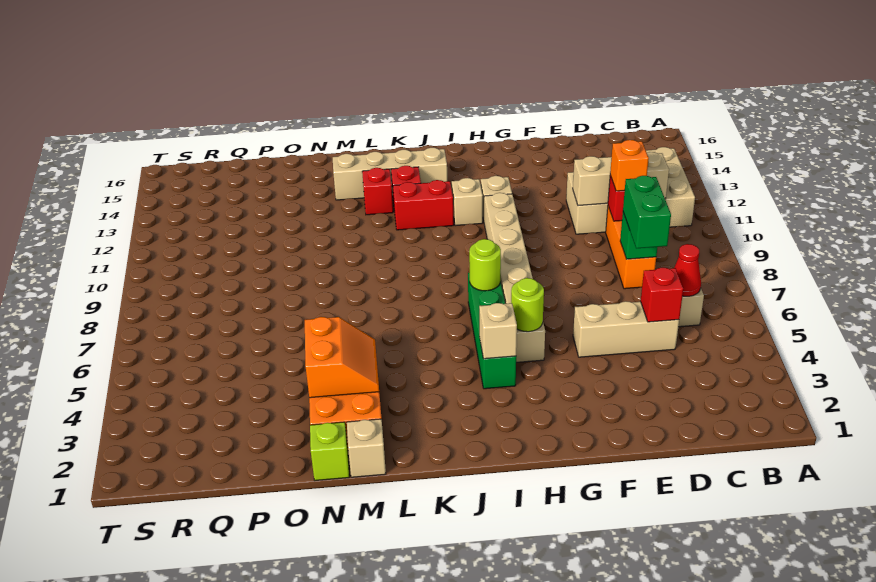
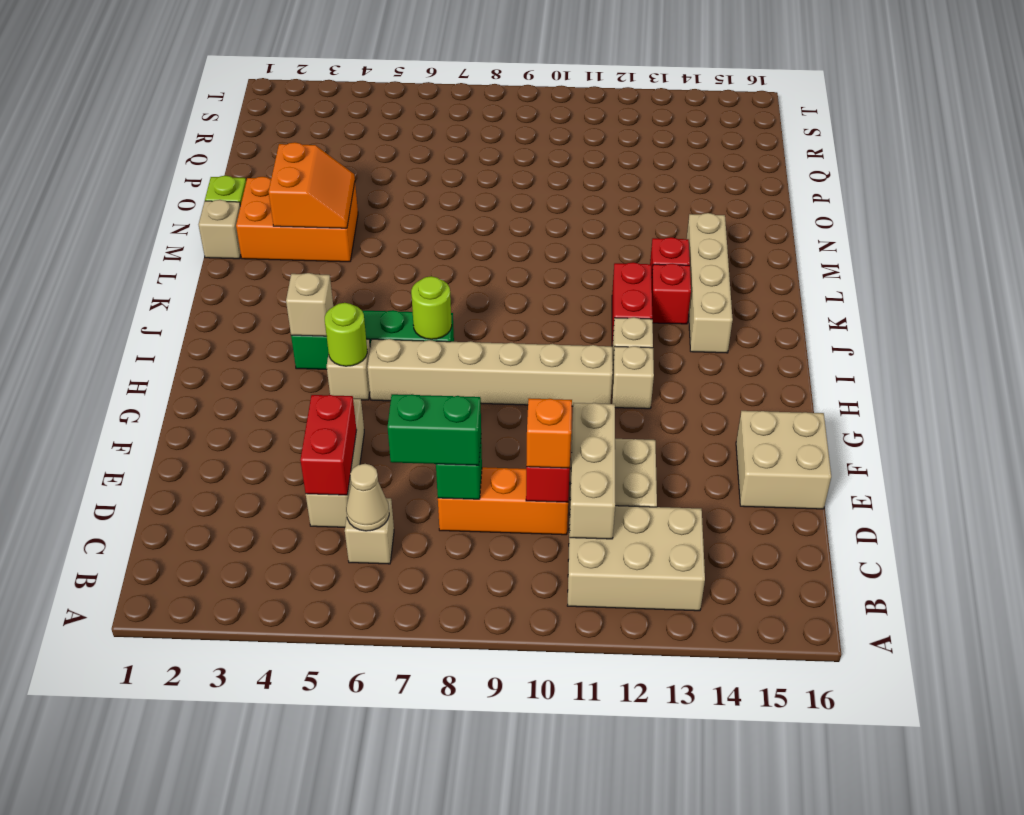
red 1x1 cone [674,244,701,296] -> tan 1x1 cone [346,464,389,531]
red 1x1 brick [641,268,683,322] -> red 1x2 brick [300,395,357,495]
none -> tan 2x2 brick [736,411,831,509]
orange 2x2 slope [305,317,379,398] -> orange 2x2 slope turned to [269,142,355,228]

